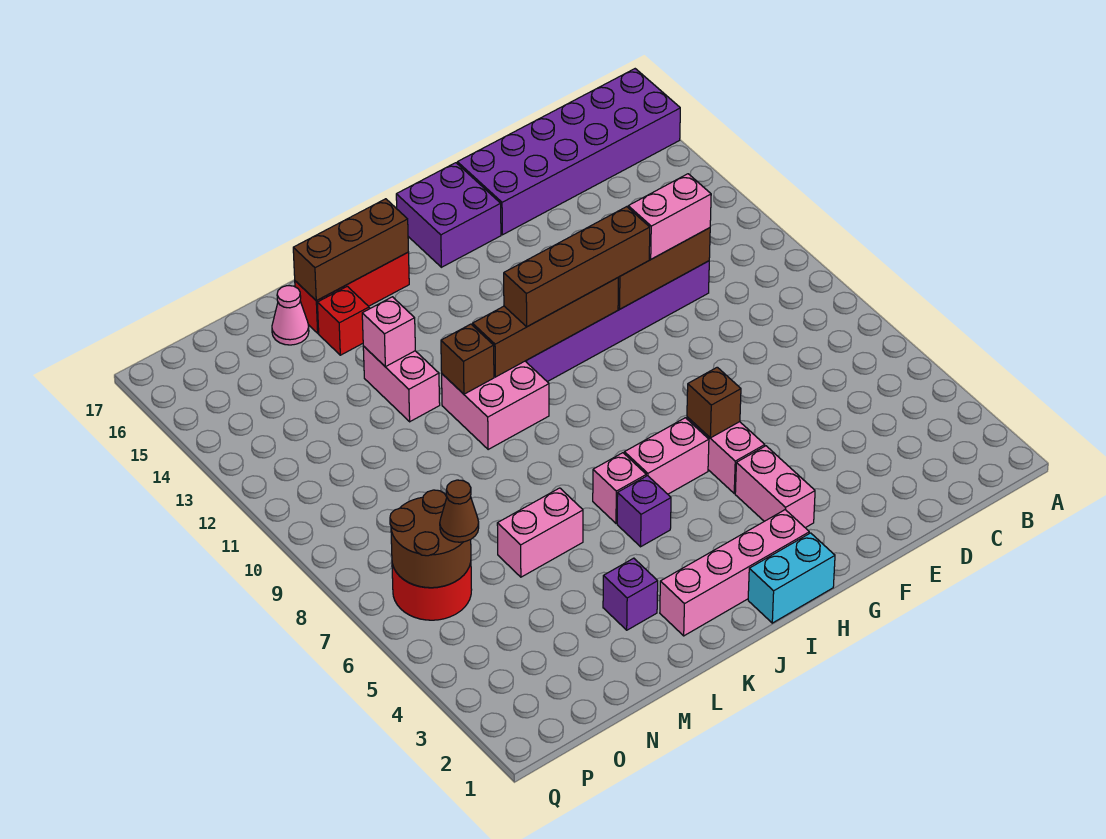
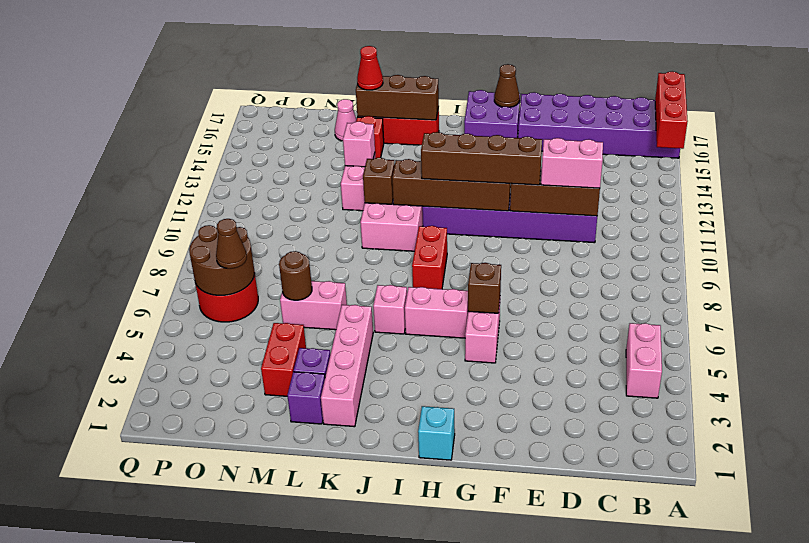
none -> red 1x3 brick [655,72,688,149]
pink 1x2 brick [735,446,815,528] -> pink 1x2 brick moved to [626,323,662,398]
none -> brown 1x1 cone [494,64,520,107]
cyan 1x2 brick [748,533,835,623] -> cyan 1x1 brick [418,406,455,460]
pink 1x4 brick [660,510,809,636] -> pink 1x4 brick turned to [321,305,373,427]
none -> red 1x2 brick [412,226,447,289]
purple 1x1 brick [617,476,671,547] -> purple 1x1 brick moved to [287,372,325,424]
none -> red 1x1 cone [357,46,383,90]
none -> red 1x2 brick [261,323,306,396]
none -> brown 1x1 round brick [279,251,312,300]

